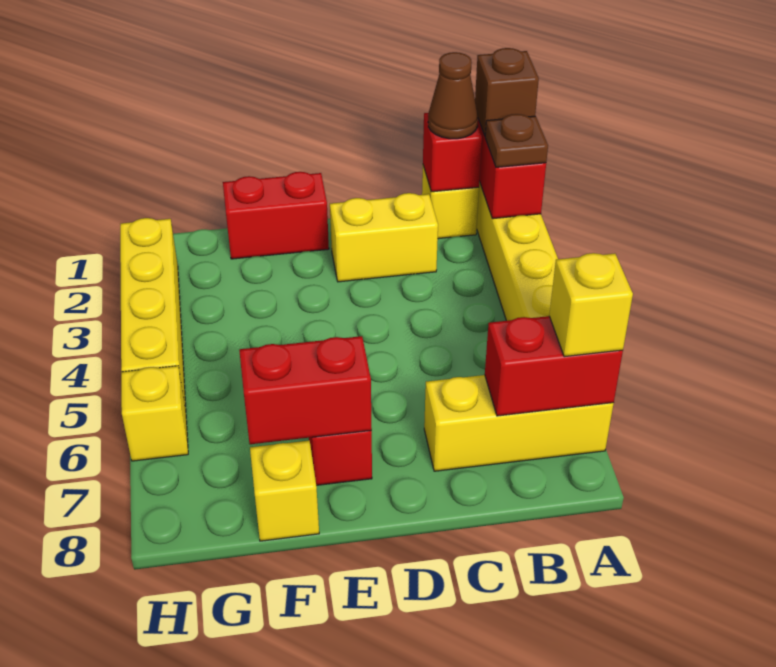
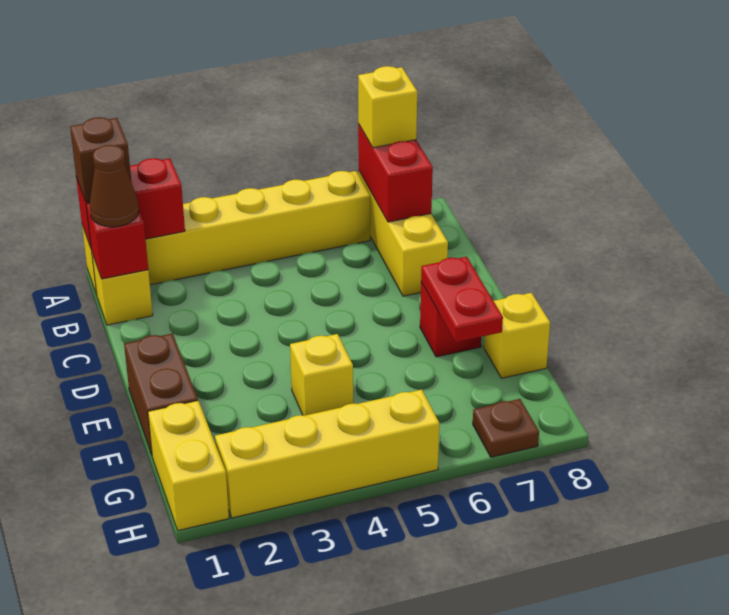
brown 1x1 plate [485,114,548,167] -> brown 1x1 plate moved to [473,399,539,457]
yellow 1x2 brick [330,193,438,282] -> yellow 1x2 brick moved to [148,401,229,531]
red 1x2 brick [223,172,329,259] -> brown 1x2 brick [124,333,198,455]
red 1x2 brick [239,336,372,444] -> red 1x2 plate [421,257,503,342]
yellow 1x1 brick [121,366,188,461] -> yellow 1x1 brick moved to [290,334,353,416]

